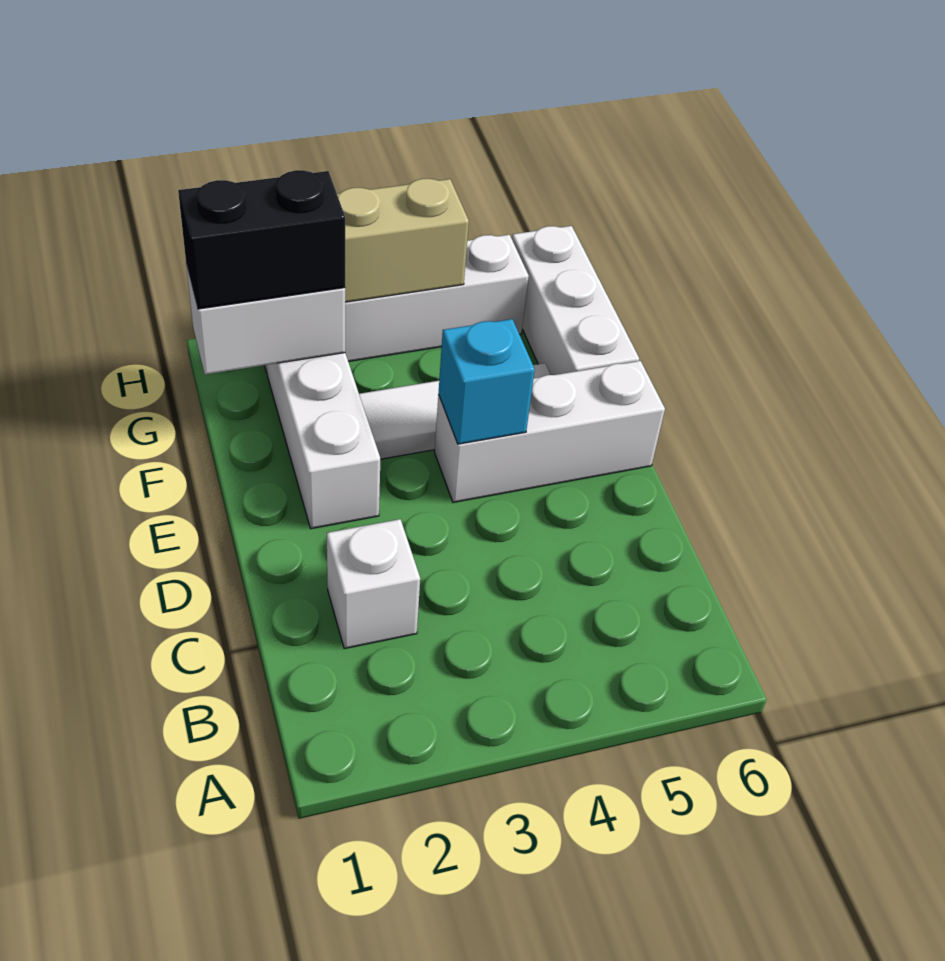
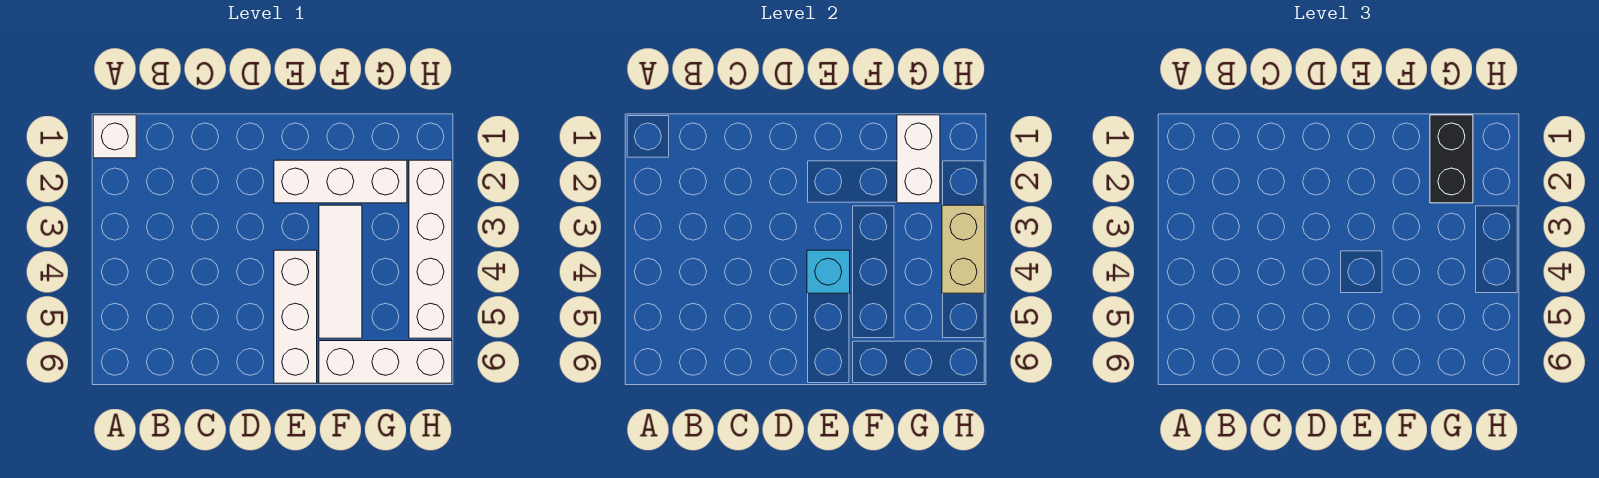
white 1x1 brick [327,519,420,649] -> white 1x1 brick moved to [93,115,136,158]

